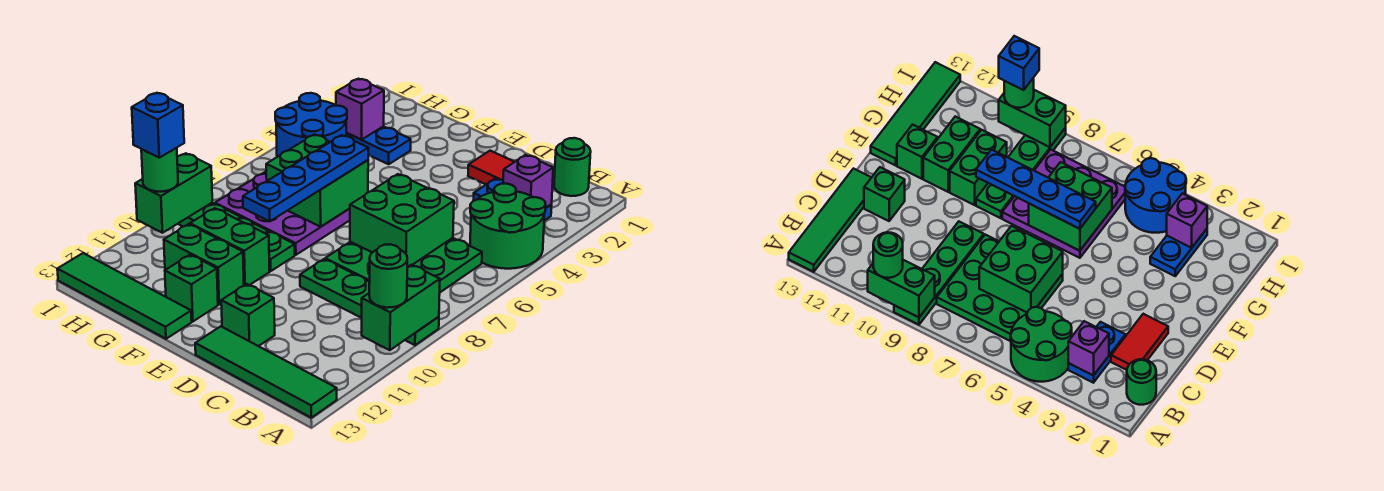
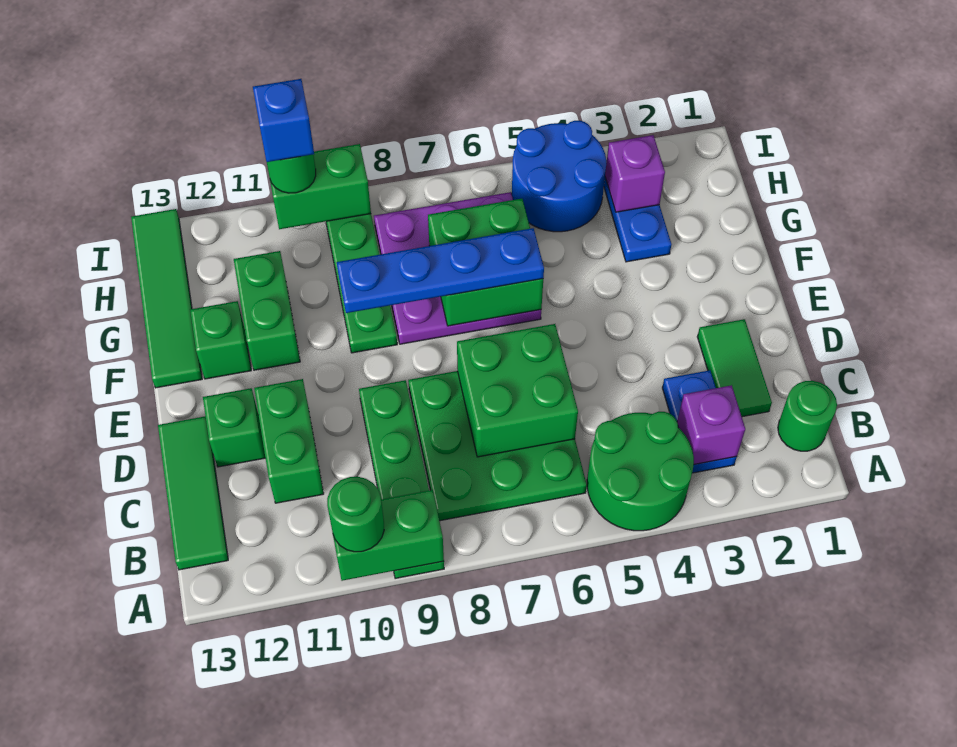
green 1x4 tile [195,326,337,418] -> green 1x3 tile [158,416,228,570]
red 1x2 tile [468,151,514,184] -> green 1x2 tile [697,319,772,417]
green 1x2 brick [190,208,270,285] -> green 1x2 brick moved to [254,379,324,503]

